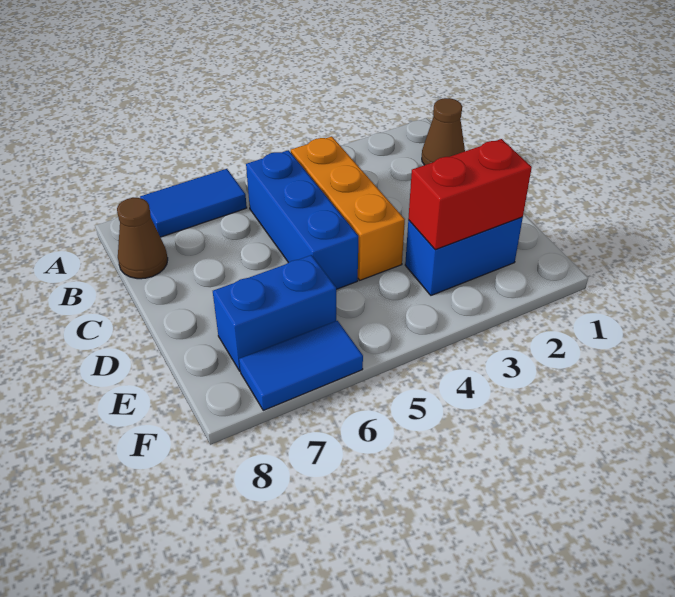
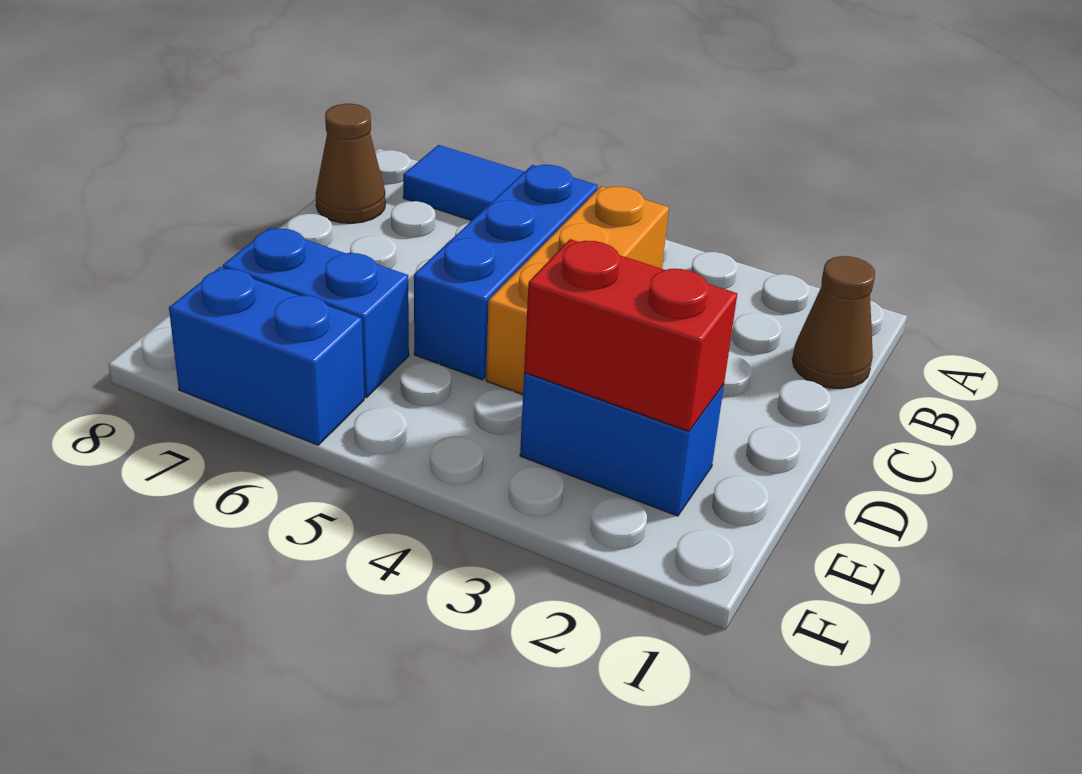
blue 1x2 tile [239,321,363,410] -> blue 1x2 brick [169,267,364,445]

